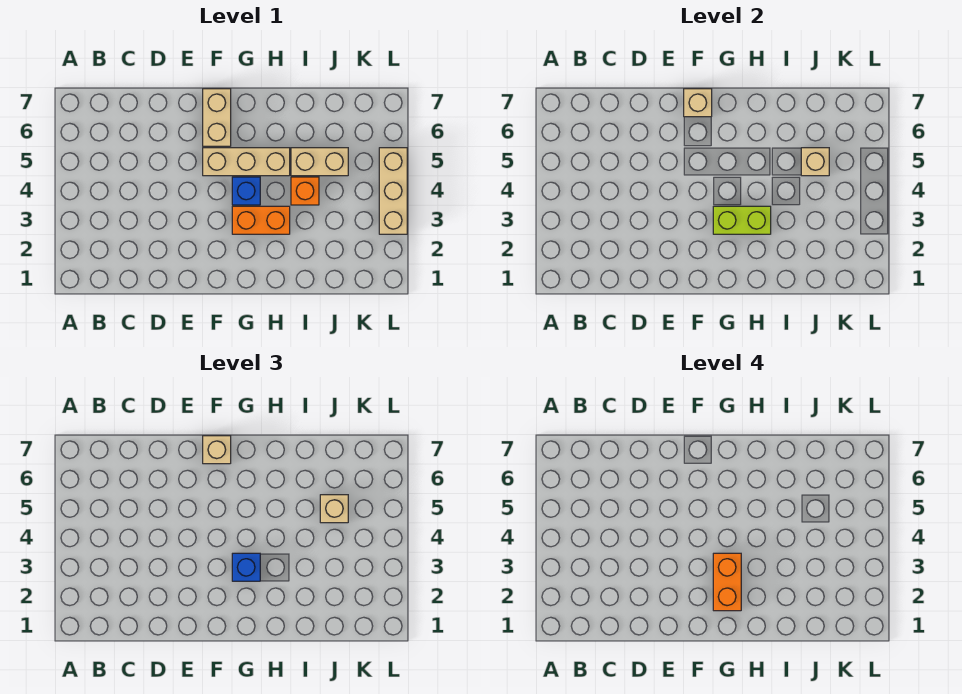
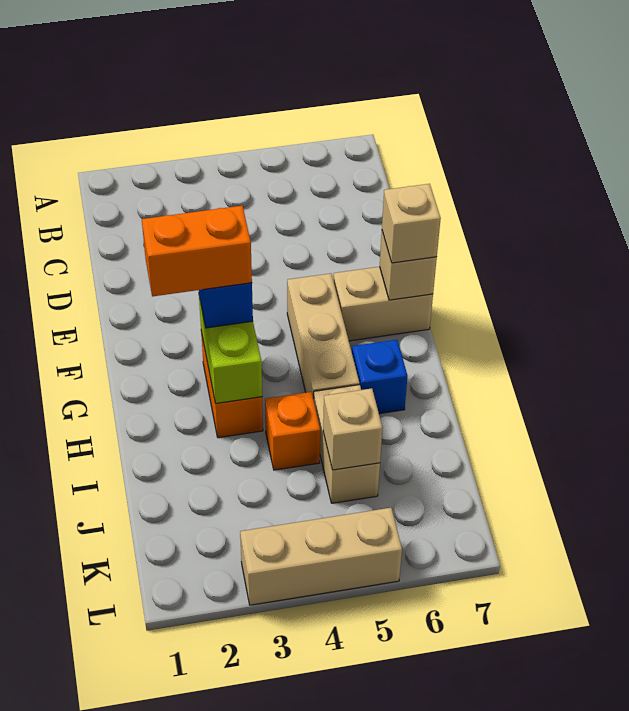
blue 1x1 brick [232,177,260,205] -> blue 1x1 brick moved to [352,340,407,414]
tan 1x1 brick [320,495,348,523] -> none

